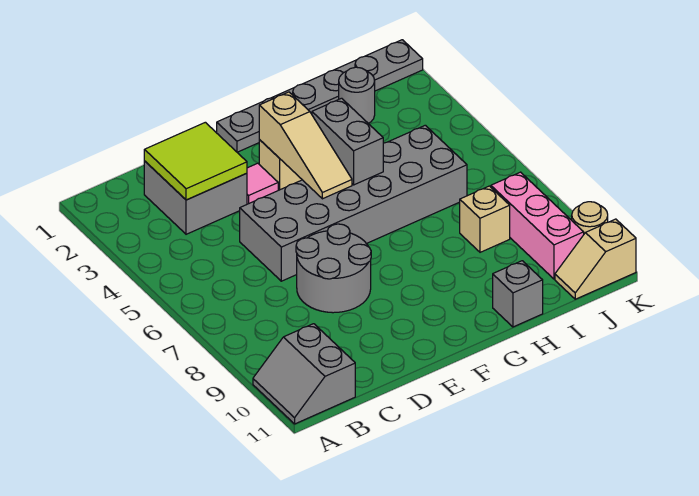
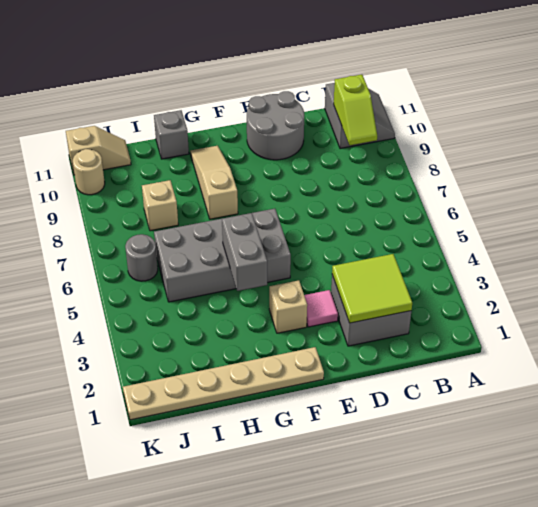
none -> lime 1x2 slope [334,75,377,145]
grey 2x6 brick [240,125,467,281] -> grey 2x4 brick [154,209,291,302]
grey 2x2 round brick [296,224,371,313] -> grey 2x2 round brick moved to [247,91,304,160]
grey 1x6 plate [217,40,423,152] -> tan 1x6 plate [123,347,324,420]
tan 1x3 slope [259,92,352,199] -> tan 1x3 slope moved to [190,146,238,219]
grey 1x1 round brick [339,67,375,123] -> grey 1x1 round brick moved to [125,234,158,281]
pink 1x3 brick [491,172,584,279] -> none

